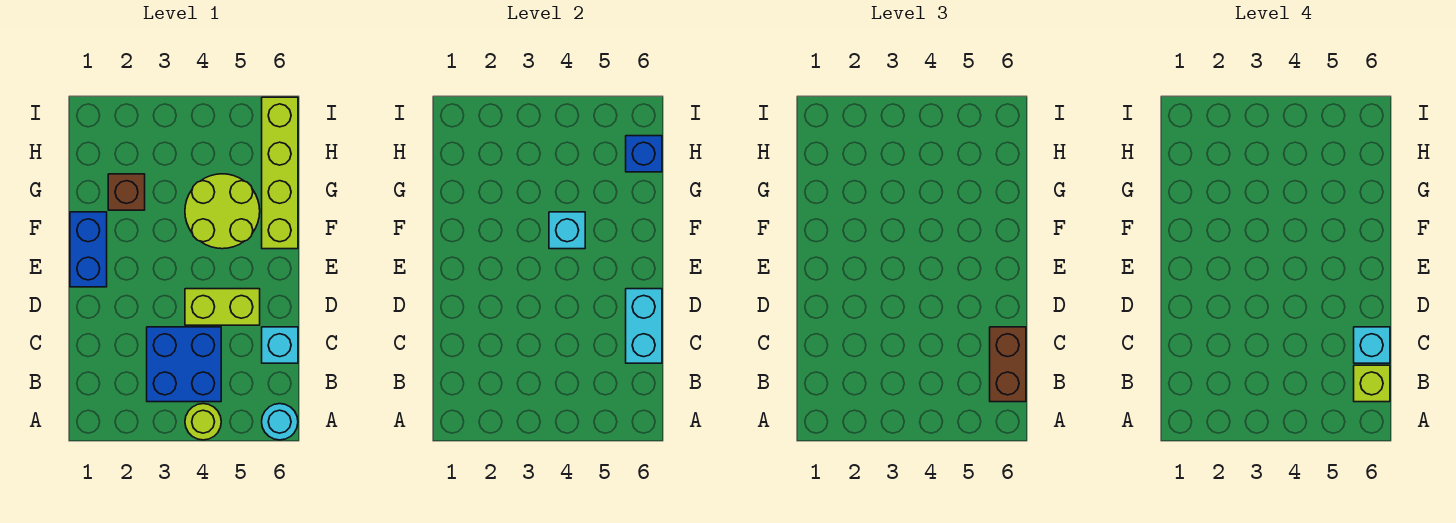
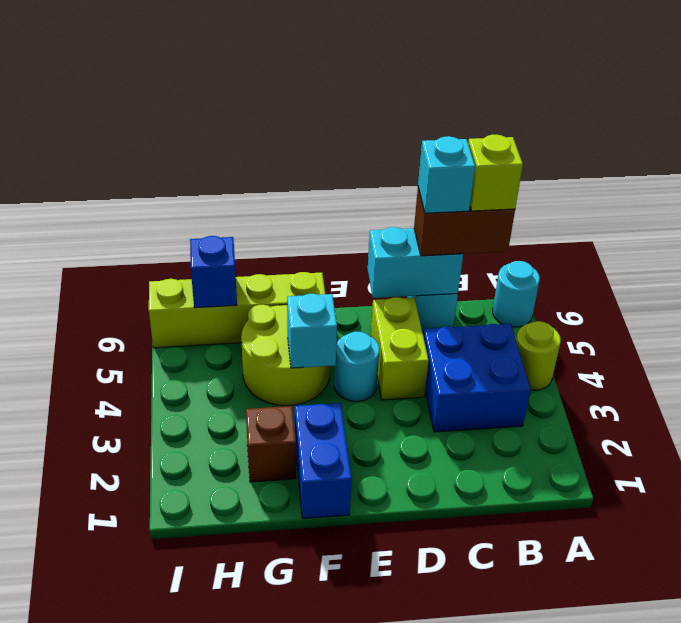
blue 1x2 brick [70,212,107,287] -> blue 1x2 brick turned to [295,403,352,518]
none -> cyan 1x1 round brick [334,332,379,401]

